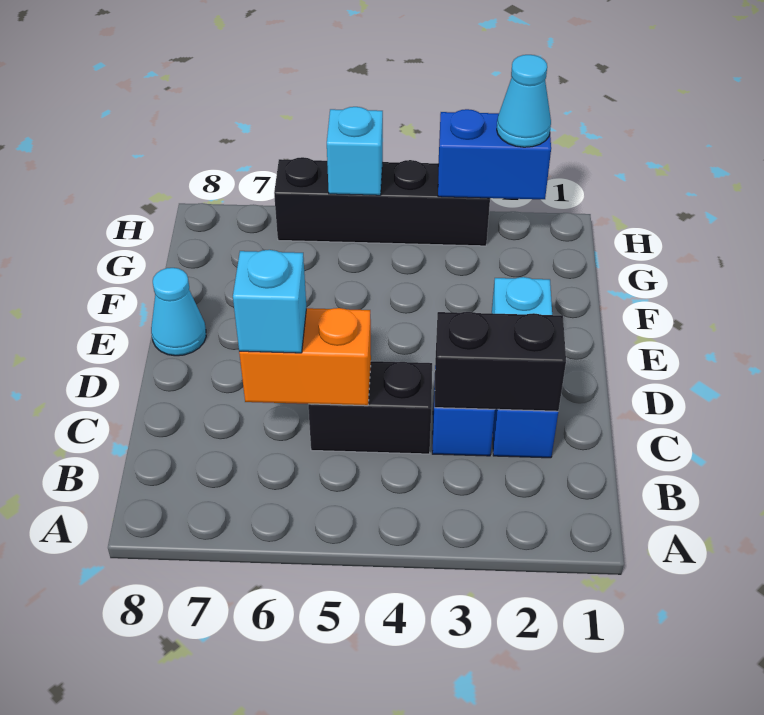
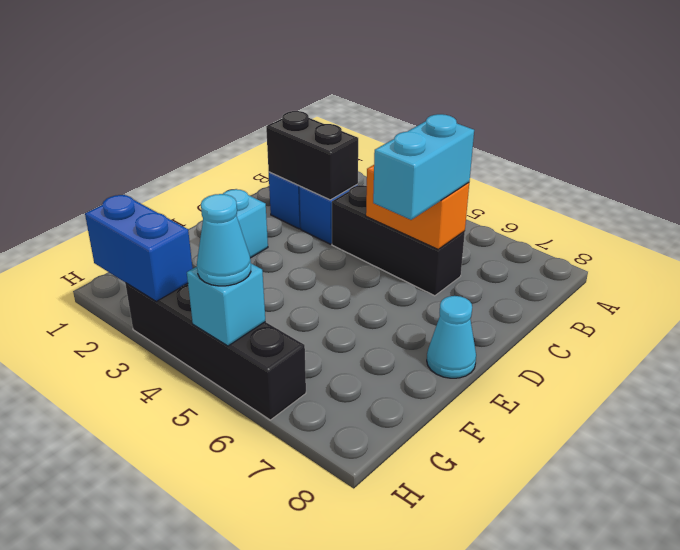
black 1x2 brick [308,361,432,454] -> black 1x3 brick [332,185,465,296]
cyan 1x1 brick [233,250,306,353] -> cyan 1x2 brick [373,114,474,220]
cyan 1x1 cone [497,55,551,147] -> cyan 1x1 cone moved to [197,194,251,286]

